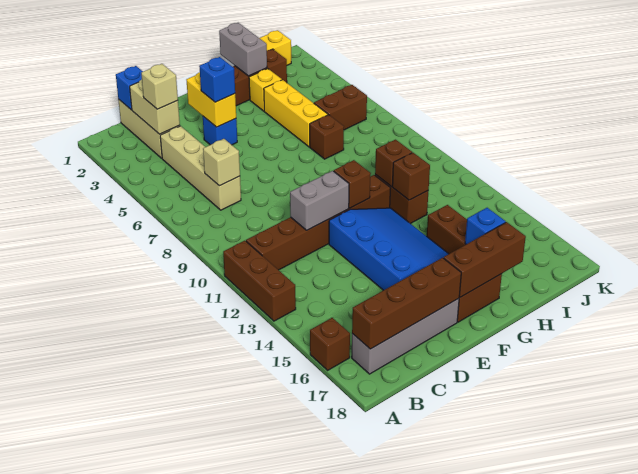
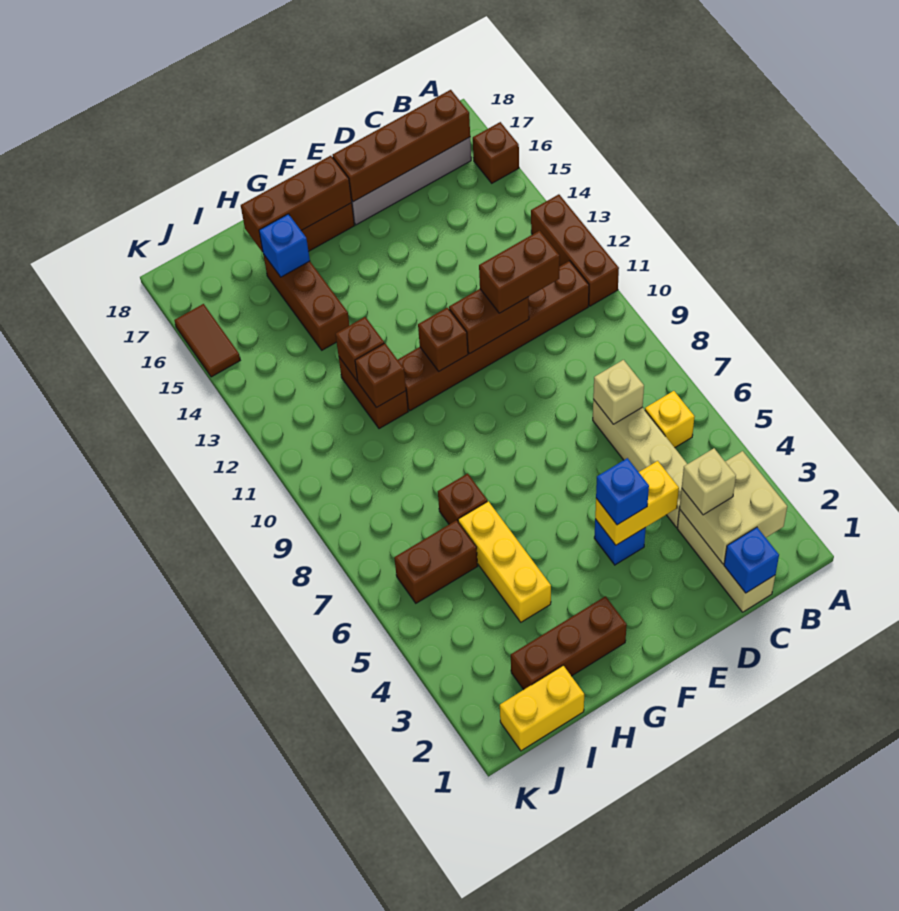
tan 1x2 brick [130,80,180,134] -> tan 2x2 brick [679,451,787,564]
none -> brown 1x2 brick [479,231,560,313]
grey 1x2 brick [290,171,349,230] -> brown 1x2 brick [449,289,529,354]
yellow 1x2 brick [187,72,236,127] -> yellow 1x2 brick turned to [595,461,679,545]
blue 3x4 slope [329,208,448,290] -> none
grey 1x2 brick [219,23,267,76] -> none
yellow 1x1 brick [249,69,282,111] -> yellow 1x1 brick moved to [645,391,695,448]
none -> brown 1x2 tile [174,304,240,377]

